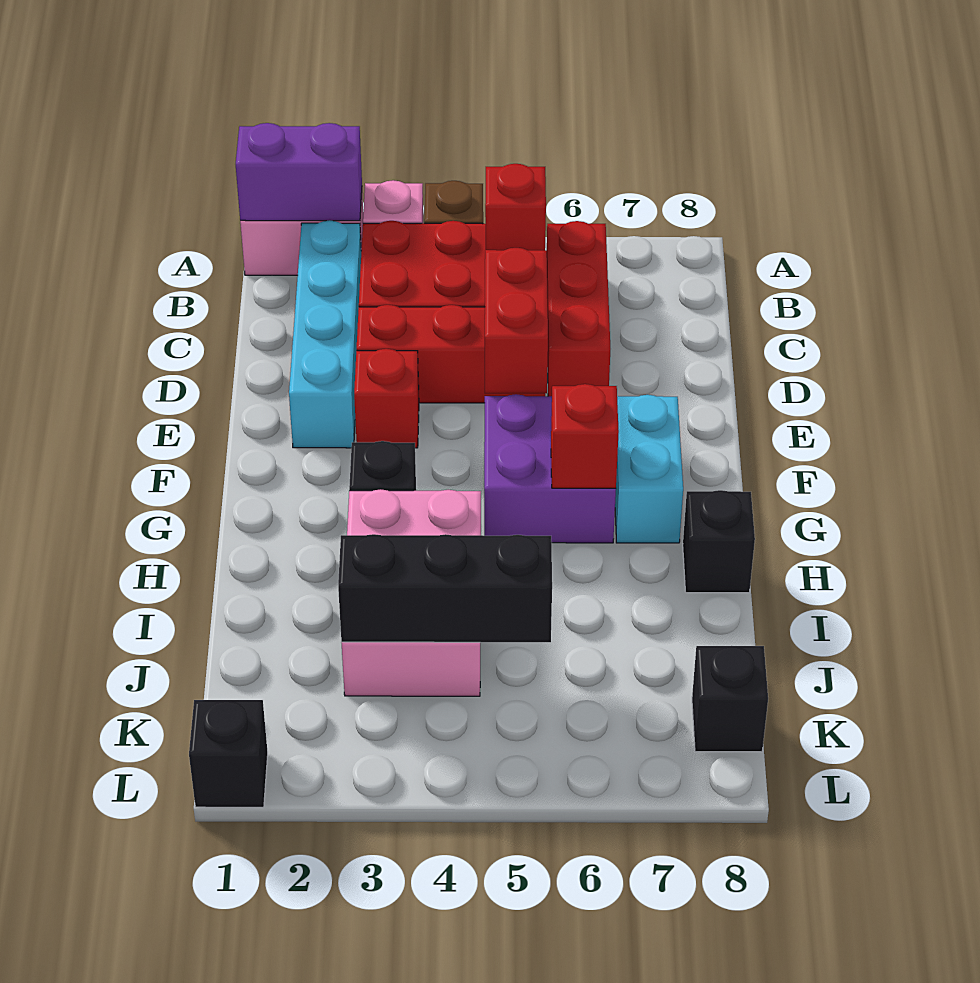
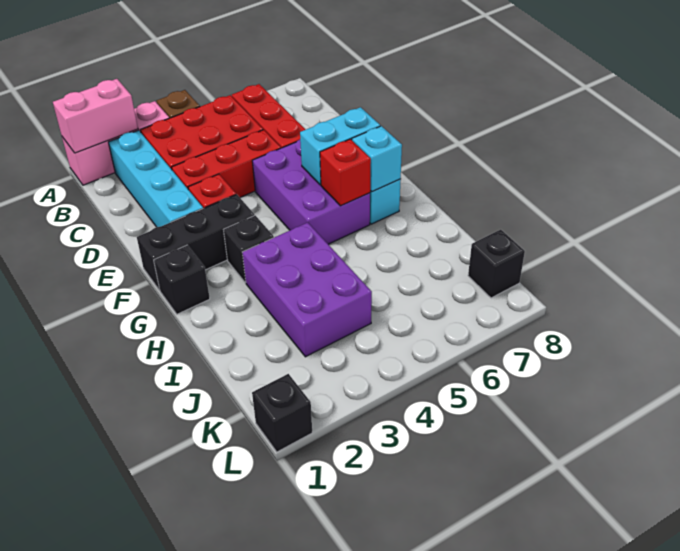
purple 1x2 brick [236,123,362,221] -> pink 1x2 brick [53,79,138,153]
red 1x1 brick [485,164,546,250] -> none
red 1x2 brick [485,248,548,393] -> none
purple 2x2 brick [484,394,616,543] -> purple 2x3 brick [252,139,370,244]
none -> cyan 1x2 brick [300,107,380,185]
none -> cyan 1x1 brick [352,126,402,192]
pink 2x3 brick [341,489,481,696] -> purple 2x3 brick [242,223,372,357]
black 1x1 brick [683,490,755,593] -> black 1x1 brick moved to [154,245,210,314]
black 1x3 brick [338,534,552,642] -> black 1x3 brick moved to [137,194,255,291]

